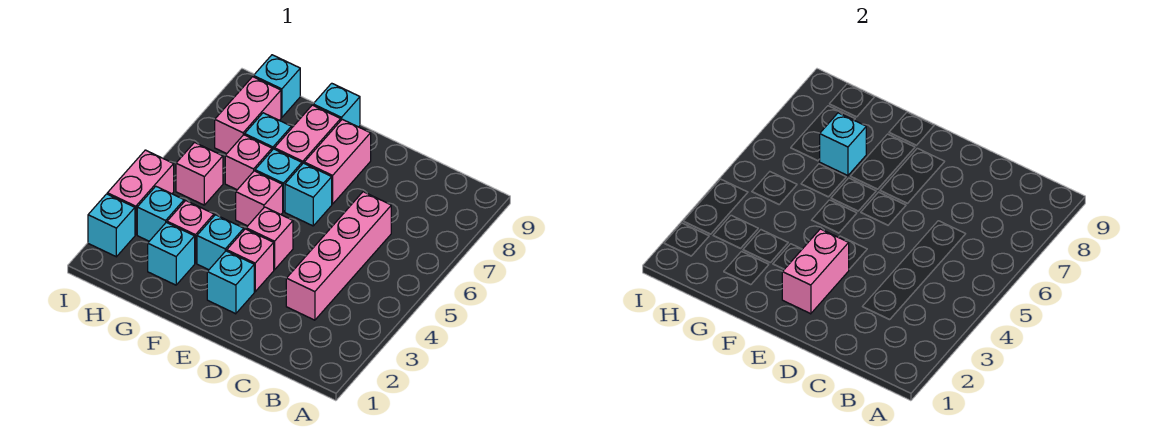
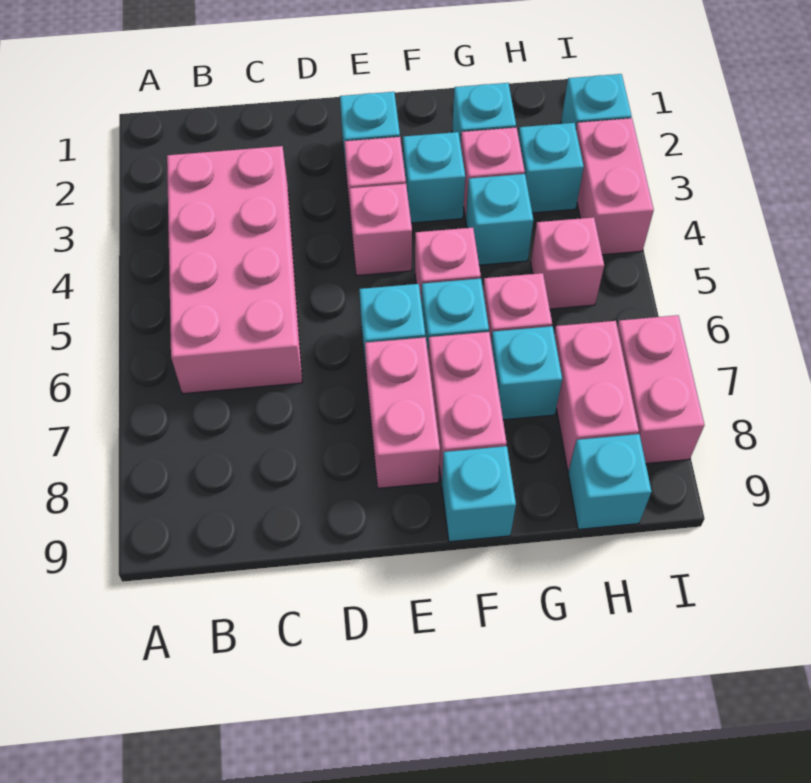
pink 1x4 brick [286,192,391,320] -> pink 2x4 brick [167,146,302,394]
pink 1x2 brick [782,229,849,314] -> pink 1x2 brick moved to [617,315,704,464]
cyan 1x1 brick [820,113,866,176] -> cyan 1x1 brick moved to [466,174,533,265]

